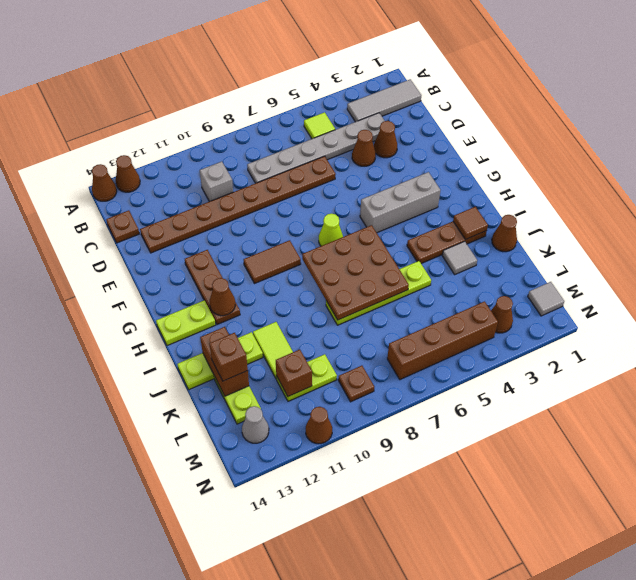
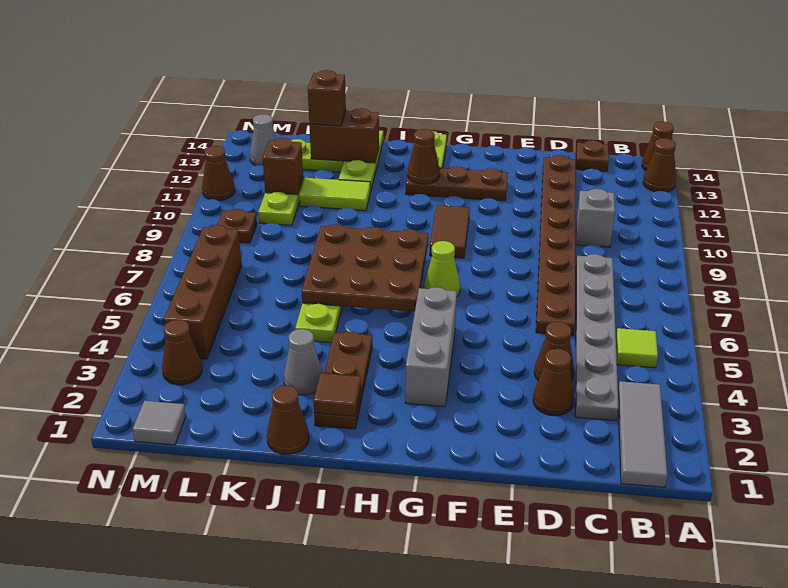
grey 1x1 tile [442,241,477,274] -> grey 1x1 cone [284,329,323,395]

